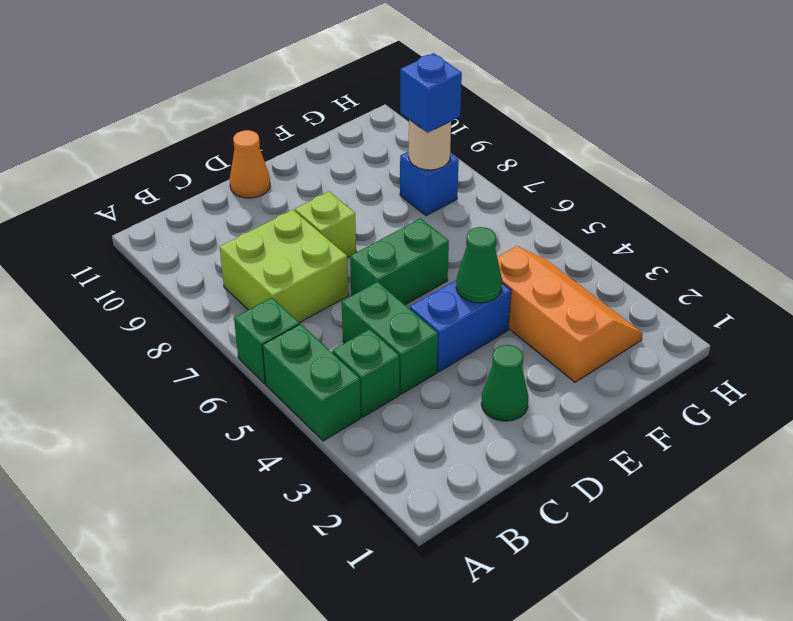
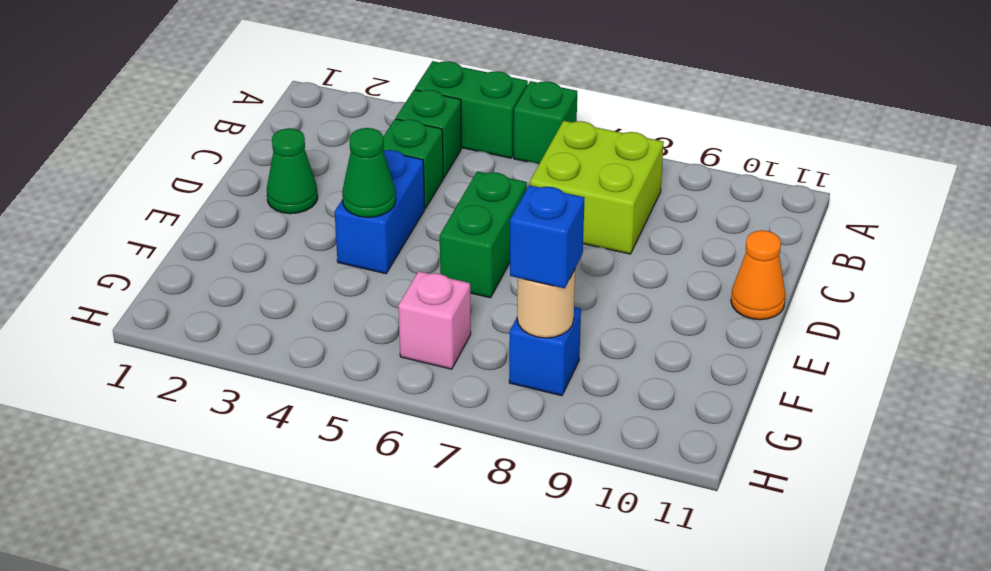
green 1x2 brick [342,282,438,394] -> green 1x1 brick [383,119,443,209]
lime 1x1 brick [295,192,356,258] -> none
orange 2x3 slope [497,246,643,382] -> none
none -> pink 1x1 brick [398,271,471,369]

